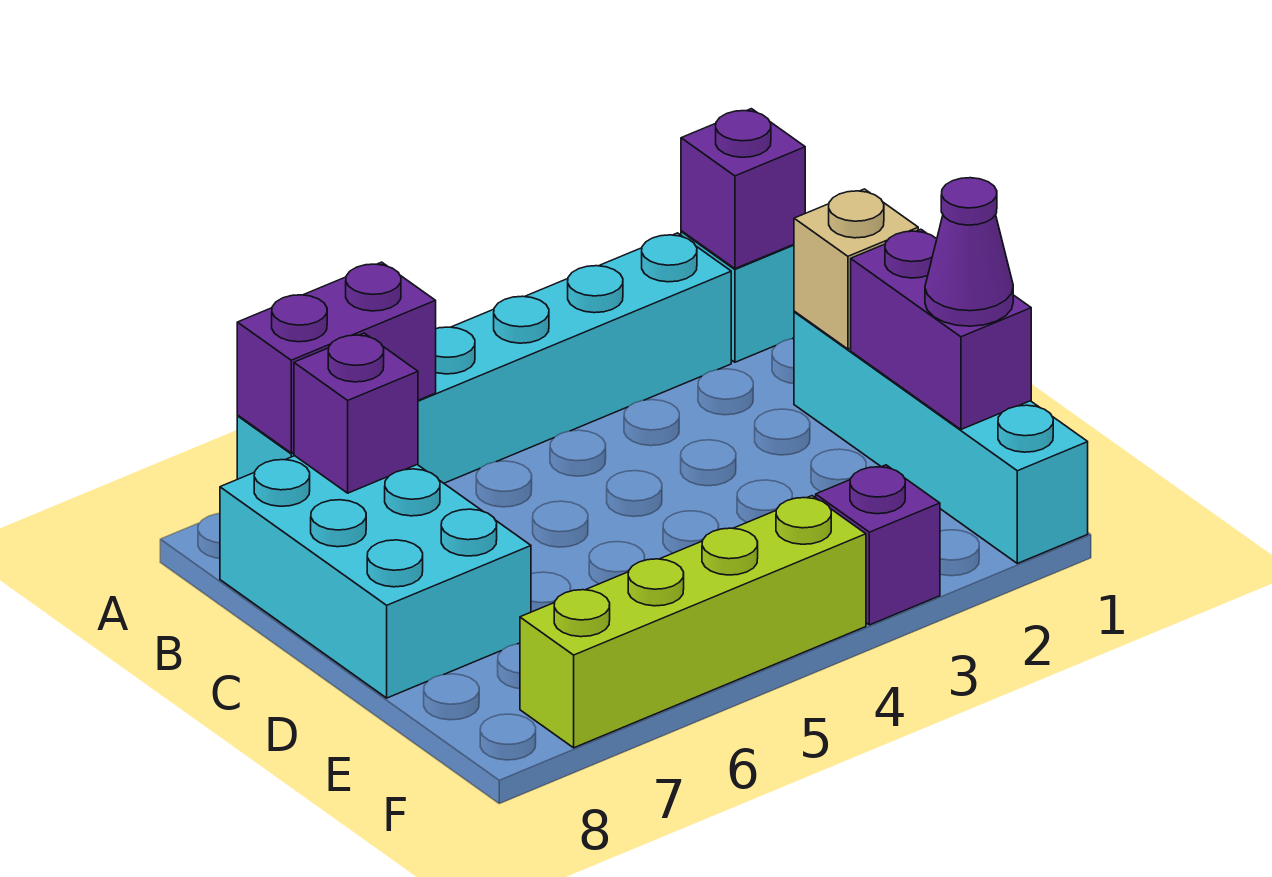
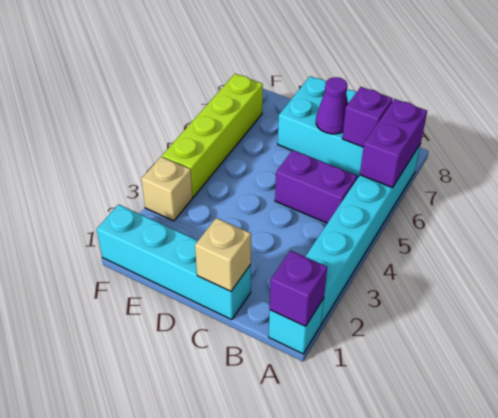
purple 1x2 brick [851,229,1031,429] -> purple 1x2 brick moved to [275,150,357,223]
purple 1x1 cone [925,178,1013,326] -> purple 1x1 cone moved to [316,77,348,134]
purple 1x1 brick [816,465,940,625] -> tan 1x1 brick [141,157,193,221]

